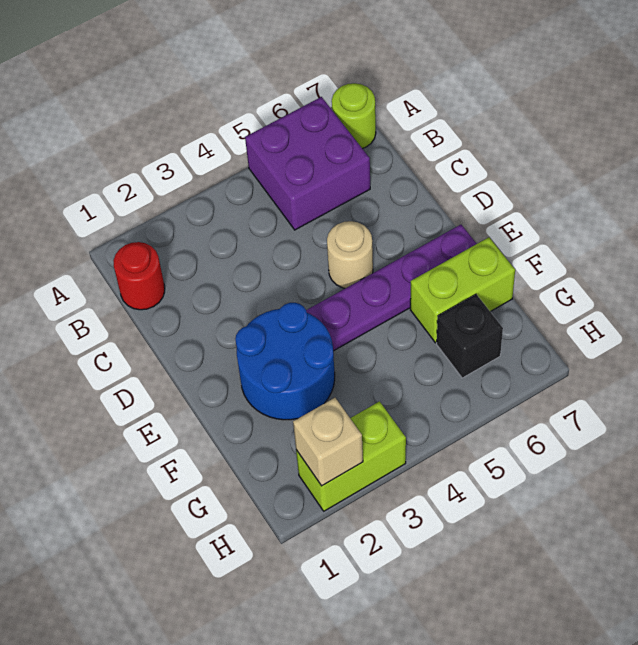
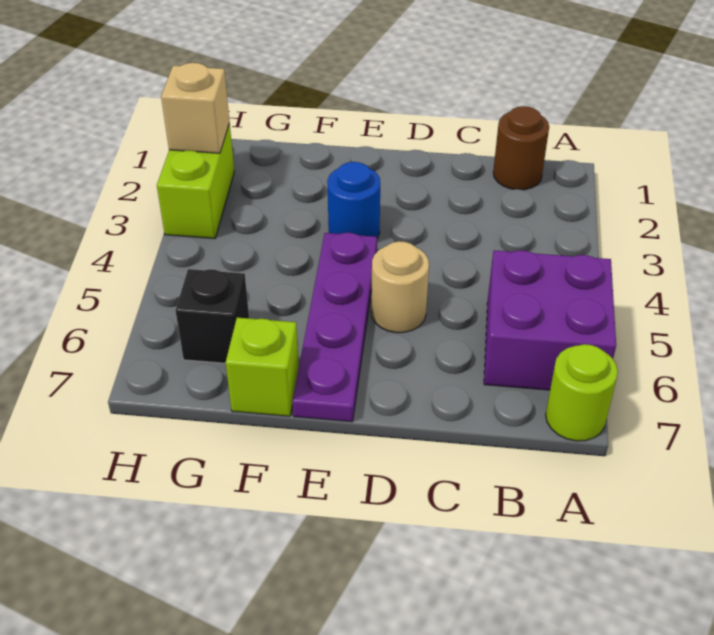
red 1x1 round brick [113,242,165,310] -> brown 1x1 round brick [493,106,549,190]
blue 2x2 round brick [235,303,335,420] -> blue 1x1 round brick [327,162,380,238]
lime 1x2 brick [410,237,515,343] -> lime 1x1 brick [226,318,299,416]

